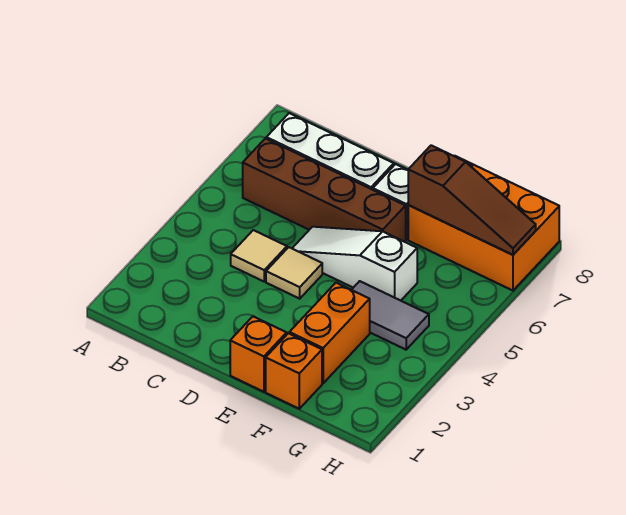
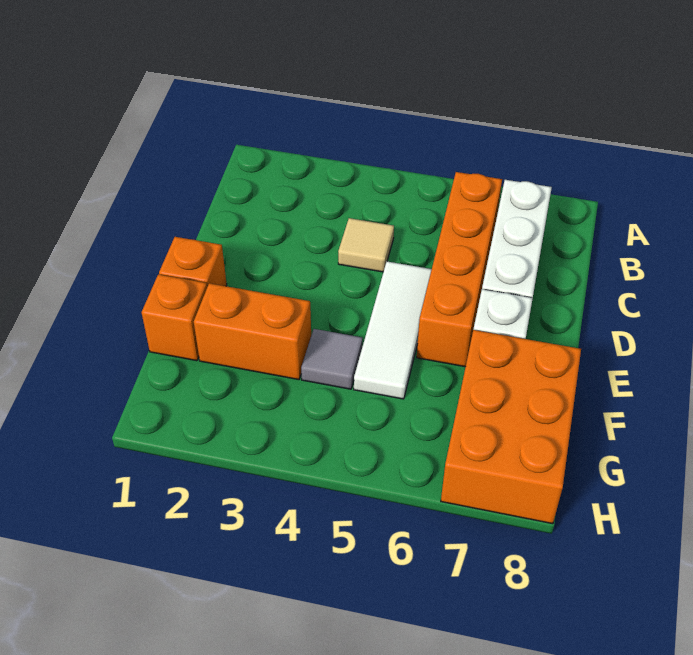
brown 1x4 brick [243,138,406,242] -> orange 1x4 brick [417,172,502,367]
tan 1x1 tile [266,247,322,299] -> none
white 1x3 slope [292,227,417,301] -> white 1x3 tile [354,262,432,399]
grey 1x2 tile [352,281,429,350] -> grey 1x1 tile [301,329,362,389]
brown 1x3 slope [408,145,536,255] -> none

